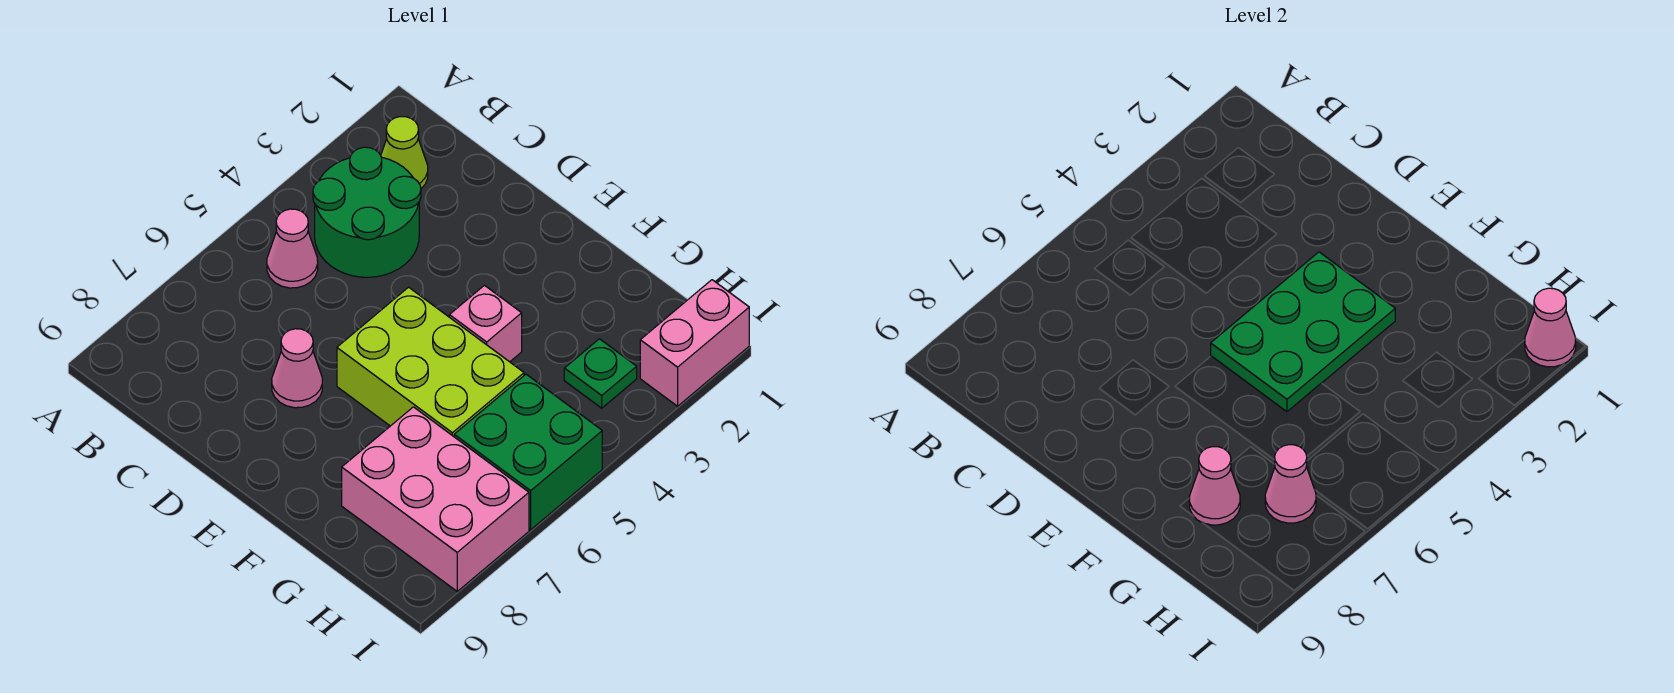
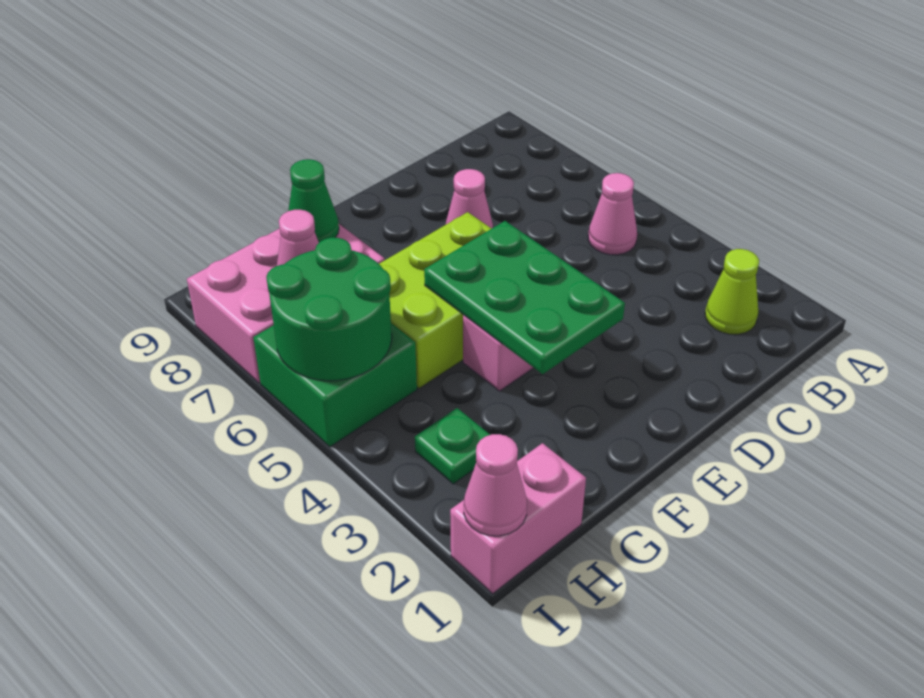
green 2x2 round brick [313,147,421,277] -> green 2x2 round brick moved to [266,238,392,381]
pink 1x1 cone [1189,447,1240,525] -> green 1x1 cone [288,159,339,242]
pink 1x2 brick [640,280,749,406] -> pink 1x2 brick turned to [450,443,586,594]

